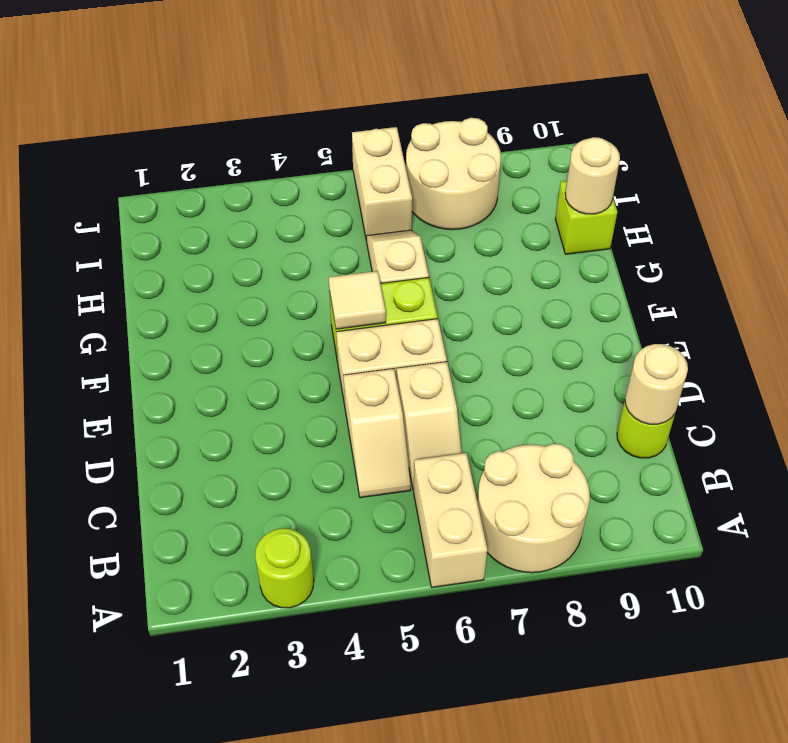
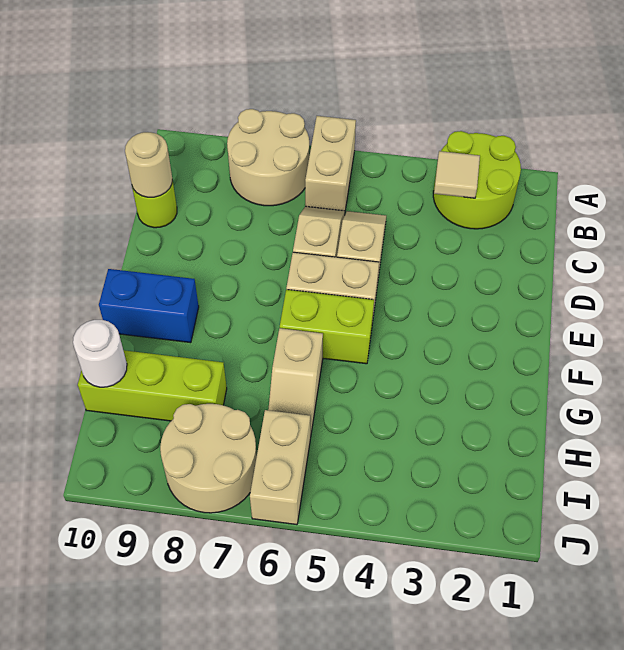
lime 1x1 round brick [255,529,314,608] -> lime 2x2 round brick [433,131,521,229]
tan 1x1 tile [329,271,386,329] -> tan 1x1 tile moved to [434,151,480,198]
none -> blue 1x2 brick [99,269,199,343]
lime 1x1 brick [555,181,617,254] -> lime 1x3 brick [78,350,227,421]
tan 1x1 round brick [565,137,620,214] -> white 1x1 round brick [73,320,127,387]

